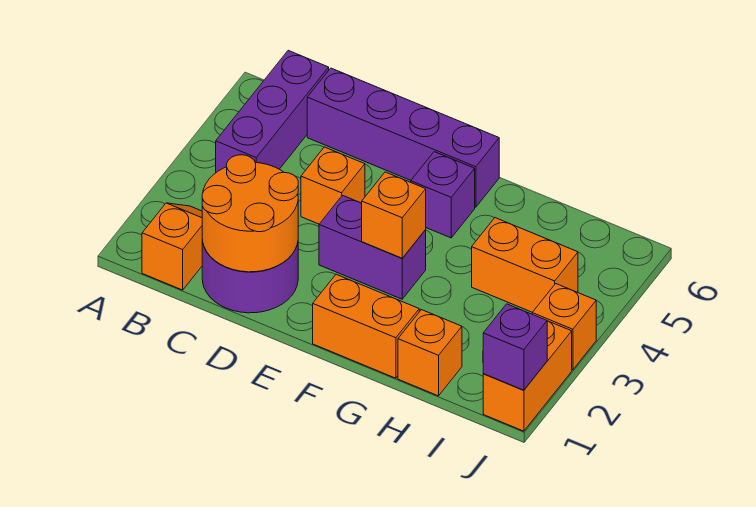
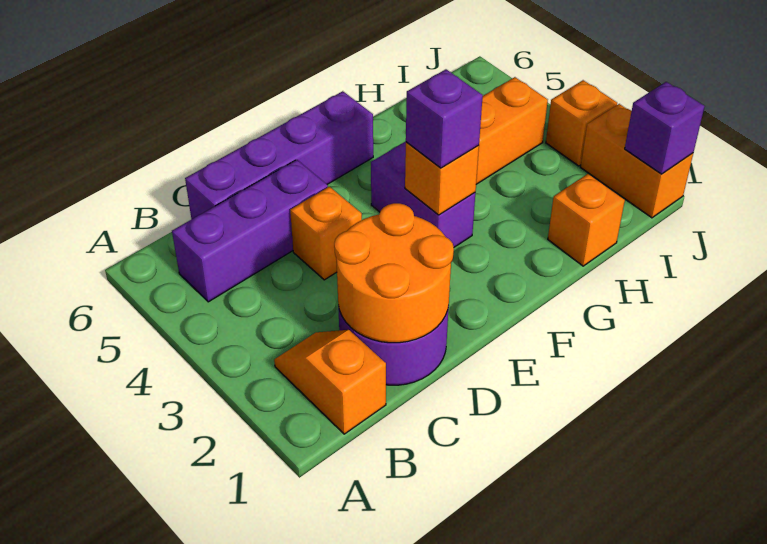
purple 1x3 brick [216,51,329,172] -> purple 1x3 brick turned to [172,160,328,302]
purple 1x2 brick [319,195,426,299] -> purple 1x2 brick turned to [371,142,475,247]
orange 1x2 brick [313,274,419,378] -> none
purple 1x1 brick [411,152,475,238] -> purple 1x1 brick moved to [406,69,483,168]

